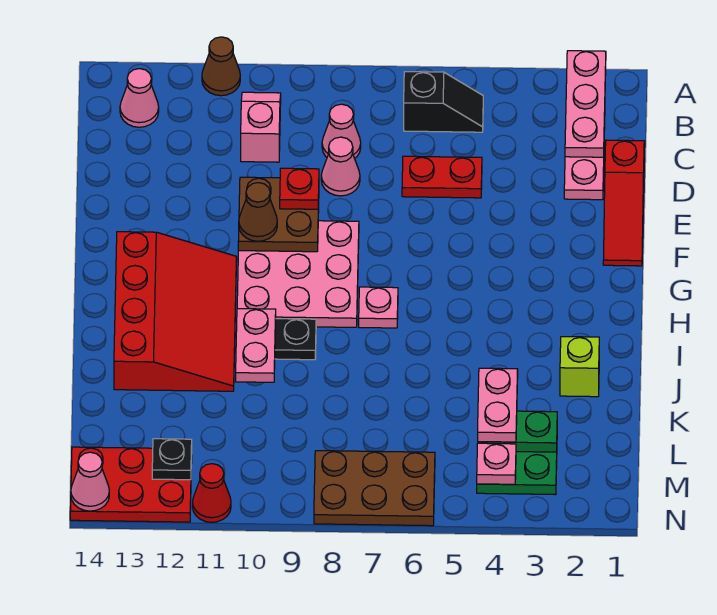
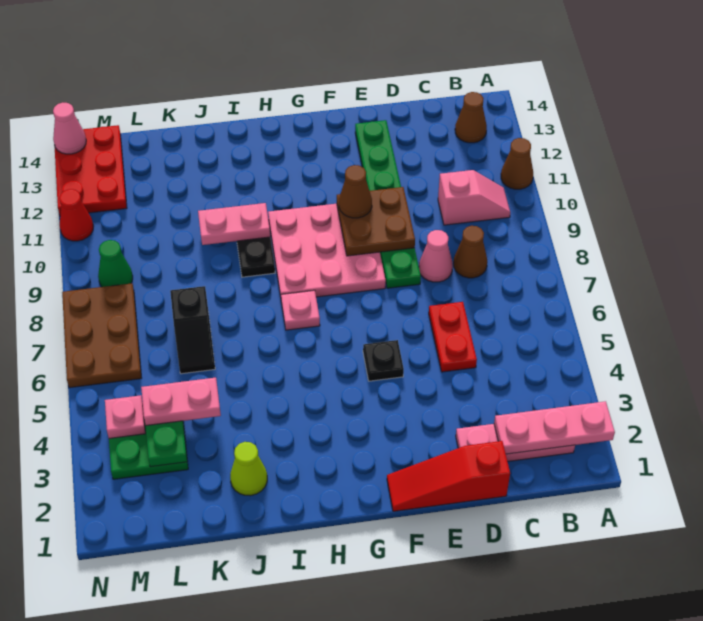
black 1x2 slope [404,72,483,132] -> black 1x2 slope moved to [170,286,215,374]
pink 1x1 cone [120,69,159,127] -> brown 1x1 cone [455,92,487,143]
pink 1x1 cone [322,104,361,158] -> brown 1x1 cone [454,226,487,278]
none -> green 1x6 plate [355,120,421,288]
red 1x1 plate [280,168,319,209] -> none
red 3x4 slope [114,232,237,391] -> none
lime 1x1 brick [560,337,599,397] -> lime 1x1 cone [230,442,267,496]
none -> green 1x1 cone [98,240,133,287]
black 1x1 plate [152,439,192,480] -> black 1x1 plate moved to [363,340,404,381]

